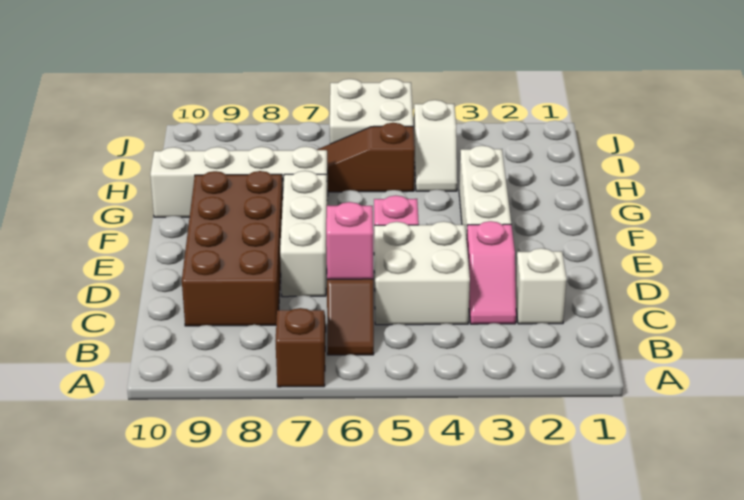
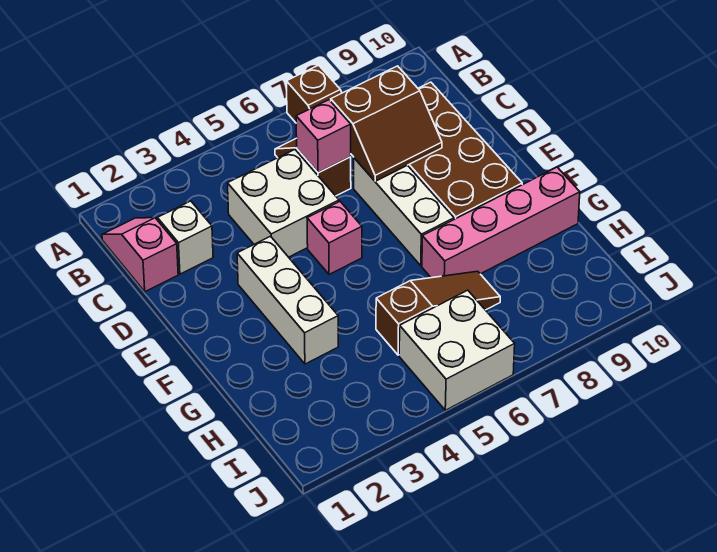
pink 1x2 slope [467,221,516,324] -> pink 1x2 slope moved to [102,218,178,292]
none -> brown 2x2 slope [331,66,442,181]
white 1x4 brick [150,147,328,217] -> pink 1x4 brick [422,167,580,278]
white 1x2 slope [414,100,457,191] -> none

